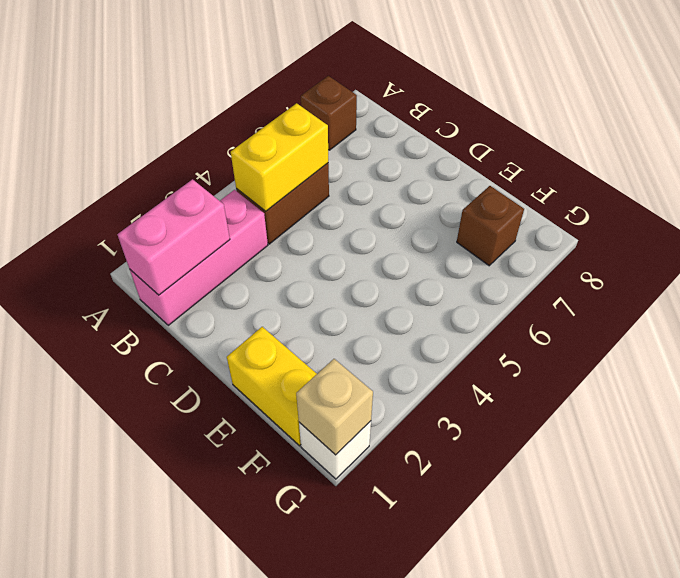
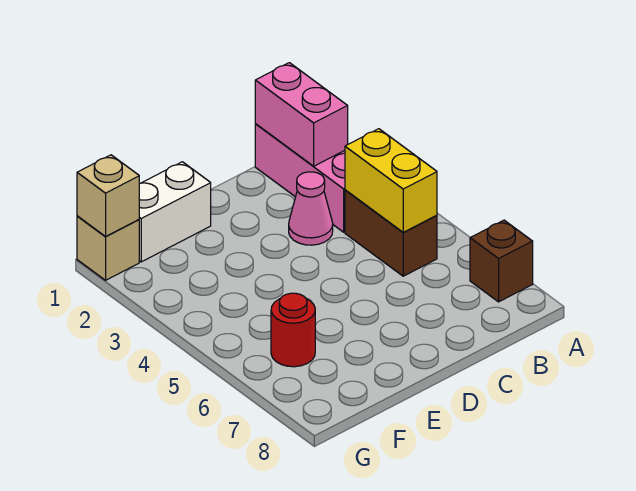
none -> pink 1x1 cone [289,172,333,245]
yellow 1x2 brick [227,327,317,446] -> white 1x2 brick [139,162,211,262]
none -> red 1x1 round brick [271,293,315,367]
brown 1x1 brick [457,186,524,266] -> none
white 1x1 brick [299,421,371,479] -> tan 1x1 brick [77,216,139,280]

